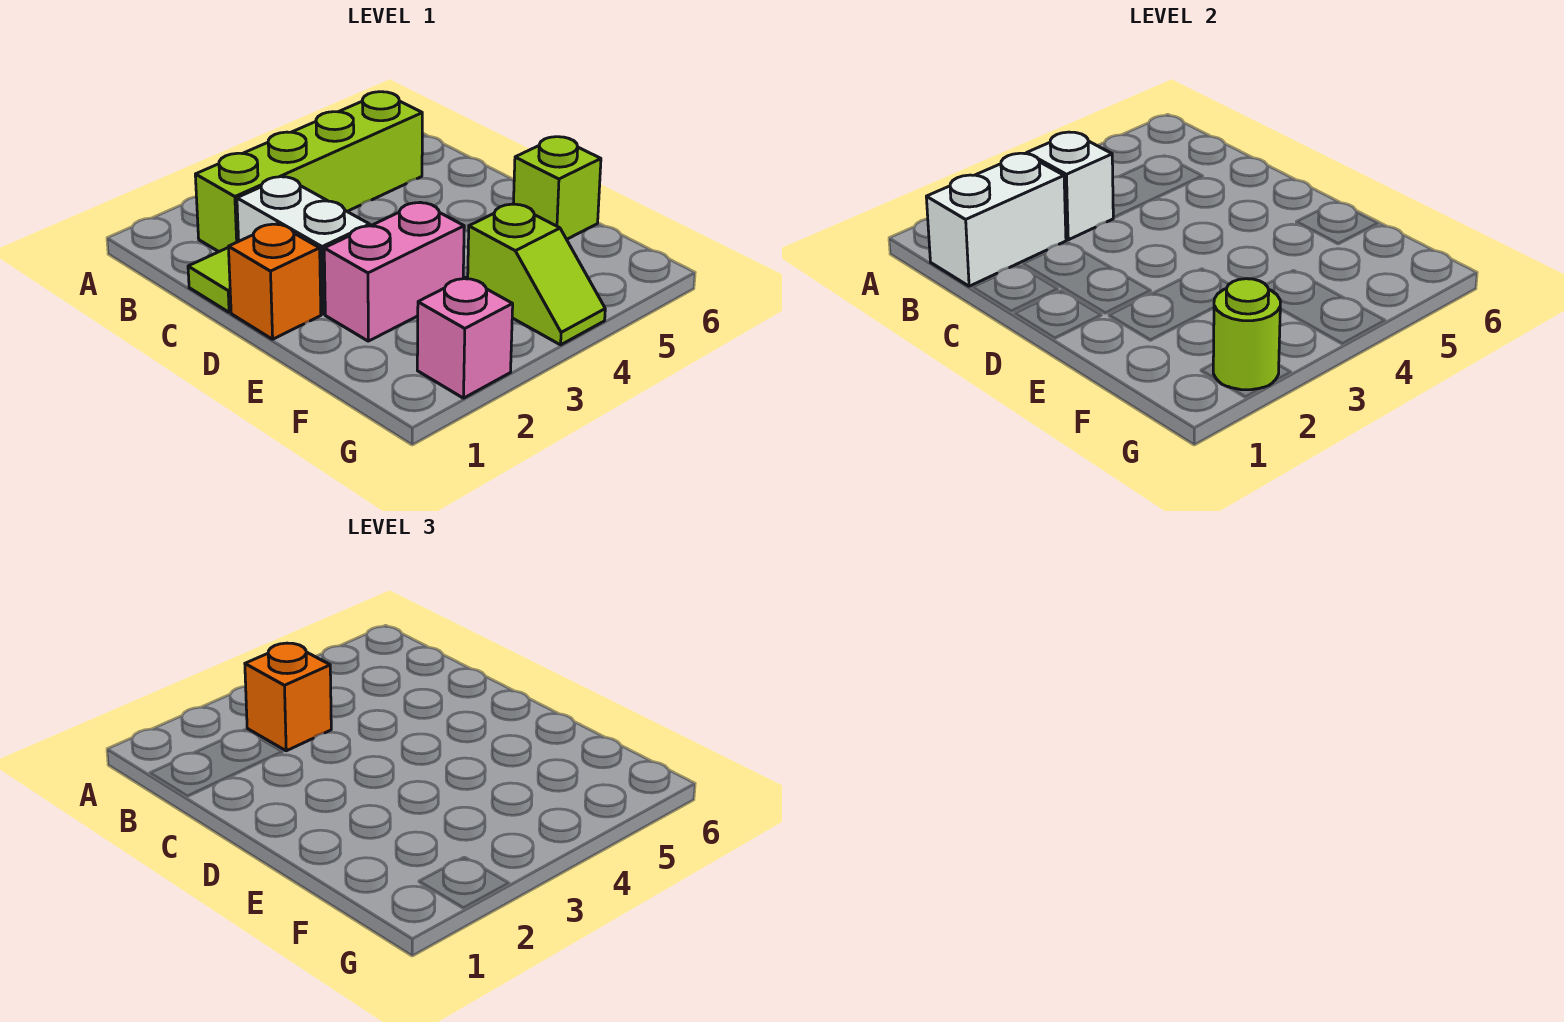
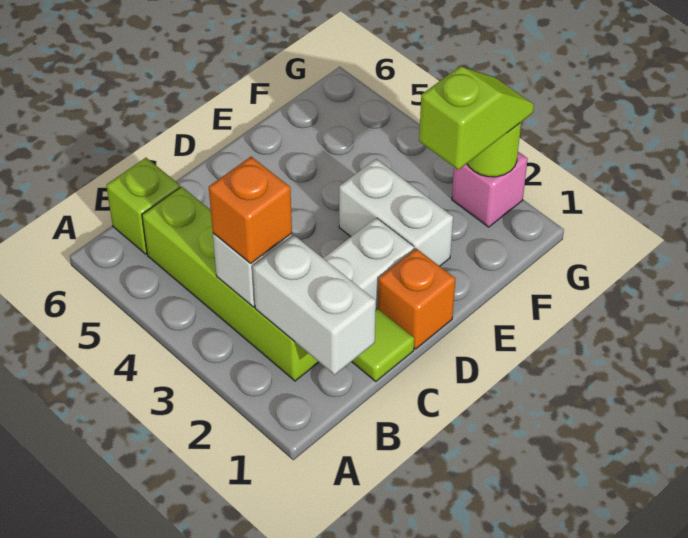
pink 1x2 brick [324,202,464,341] -> white 1x2 brick [339,159,453,266]
lime 1x1 brick [513,137,601,239] -> lime 1x1 brick moved to [106,158,180,254]
lime 1x2 slope [468,204,605,345] -> lime 1x2 slope moved to [419,66,534,170]

